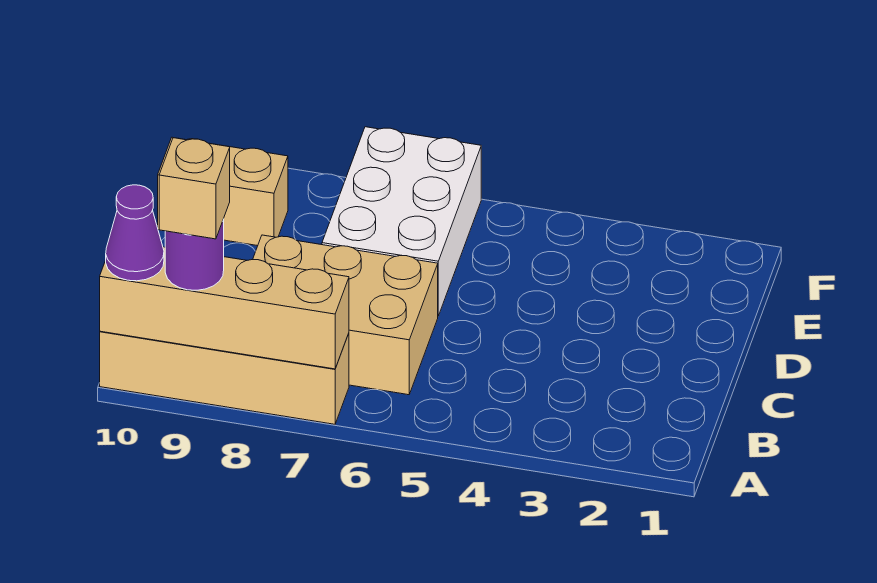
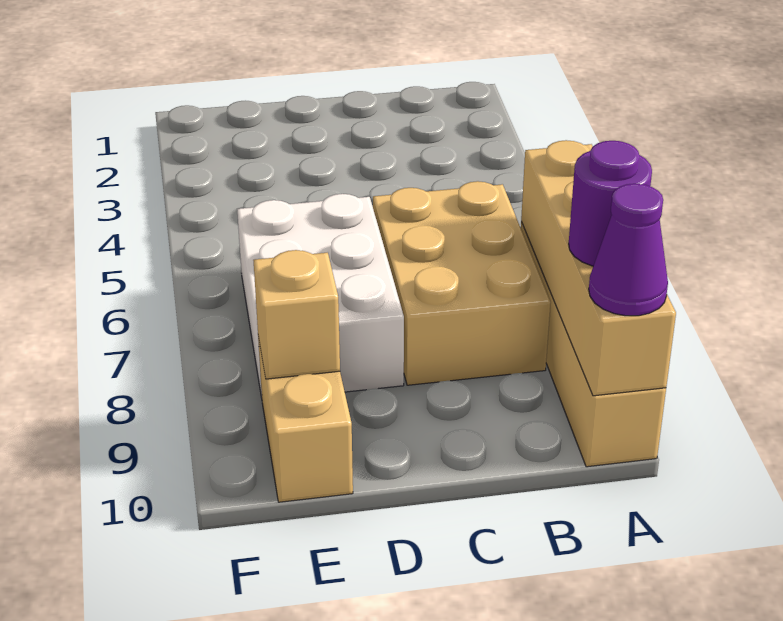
tan 1x1 brick [159,138,230,239] -> tan 1x1 brick moved to [254,250,340,379]
white 2x3 brick [322,127,481,316] -> white 2x3 brick turned to [237,194,404,398]

